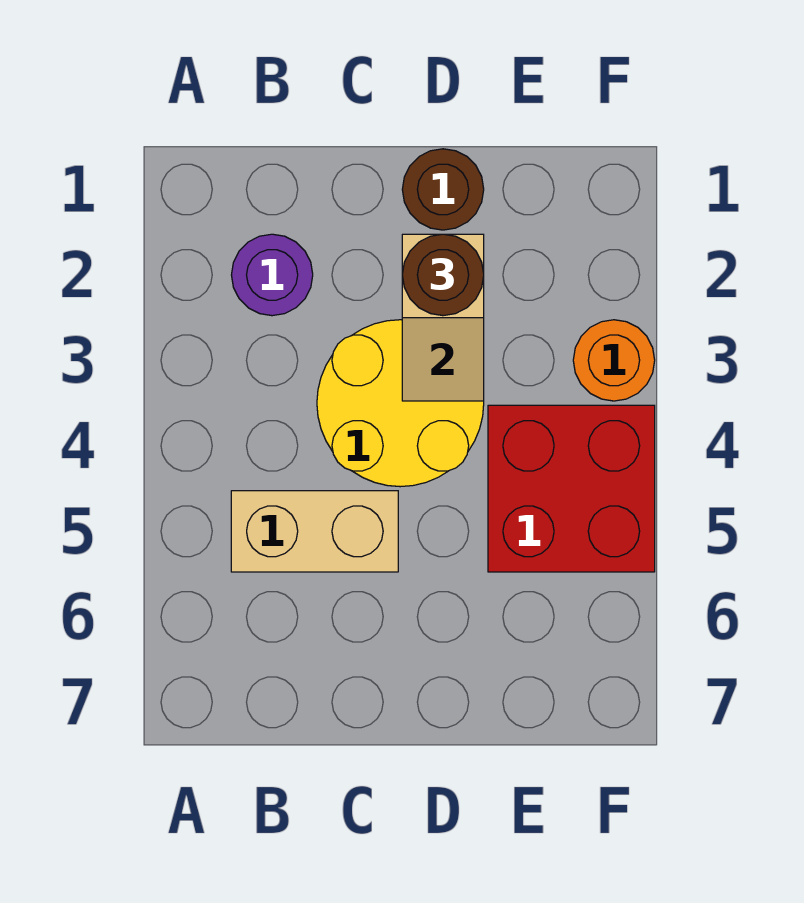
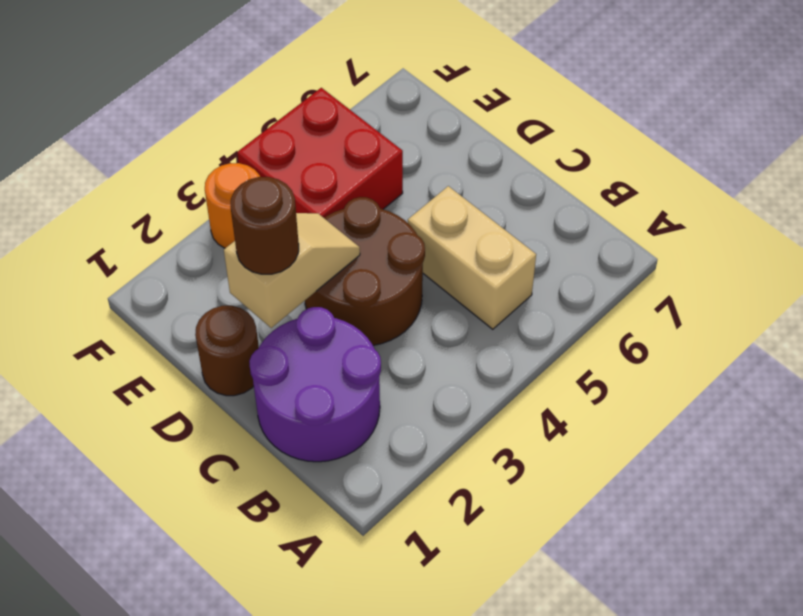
purple 1x1 round brick [232,234,313,316] -> purple 2x2 round brick [249,307,381,462]
yellow 2x2 round brick [317,320,484,487] -> brown 2x2 round brick [305,197,425,345]

